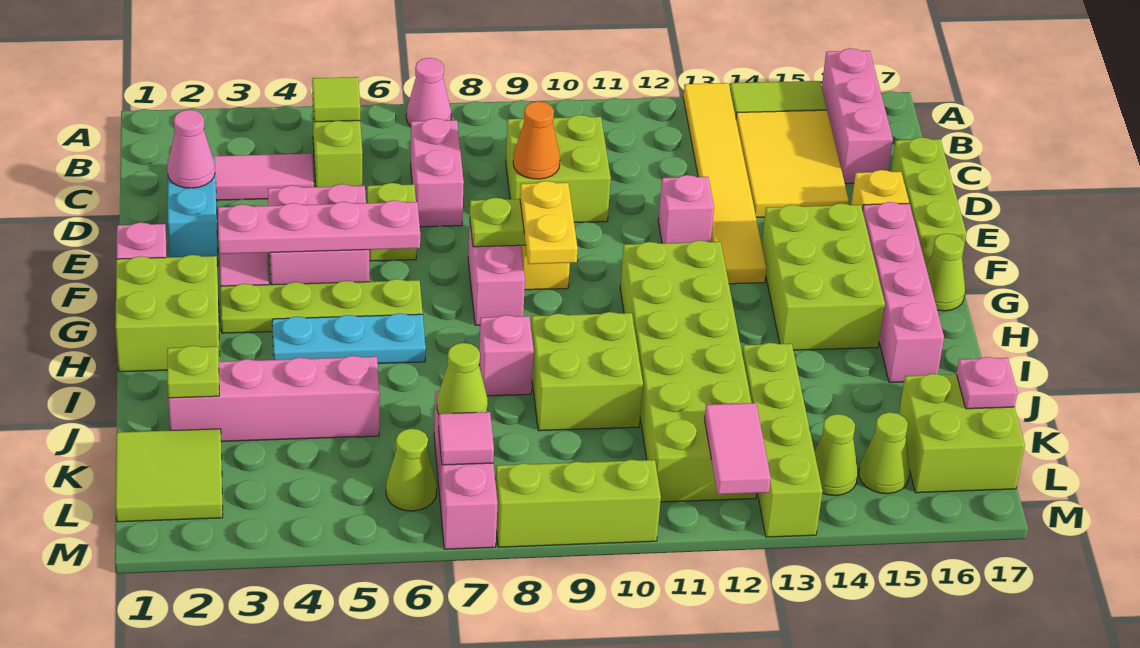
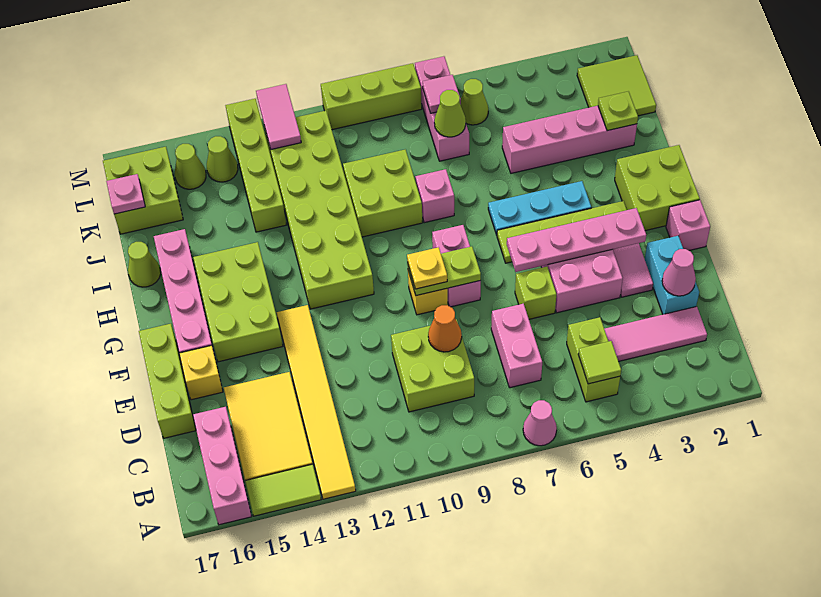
pink 1x1 brick [658,175,714,243] -> none
yellow 1x2 plate [520,181,578,264] -> yellow 1x1 plate [407,247,447,289]
lime 1x1 cone [926,233,965,311] -> lime 1x1 cone moved to [128,242,161,287]

